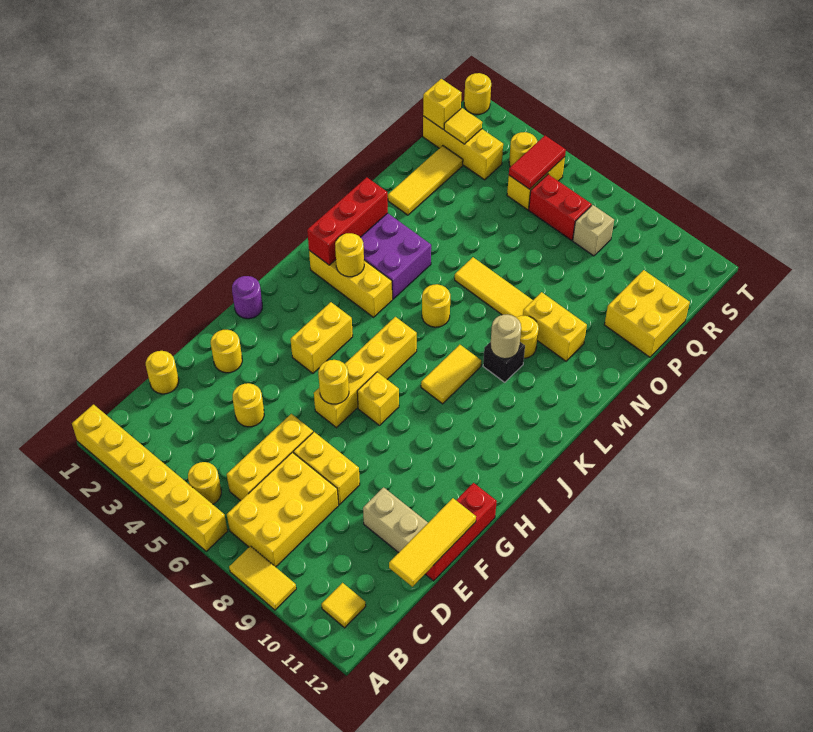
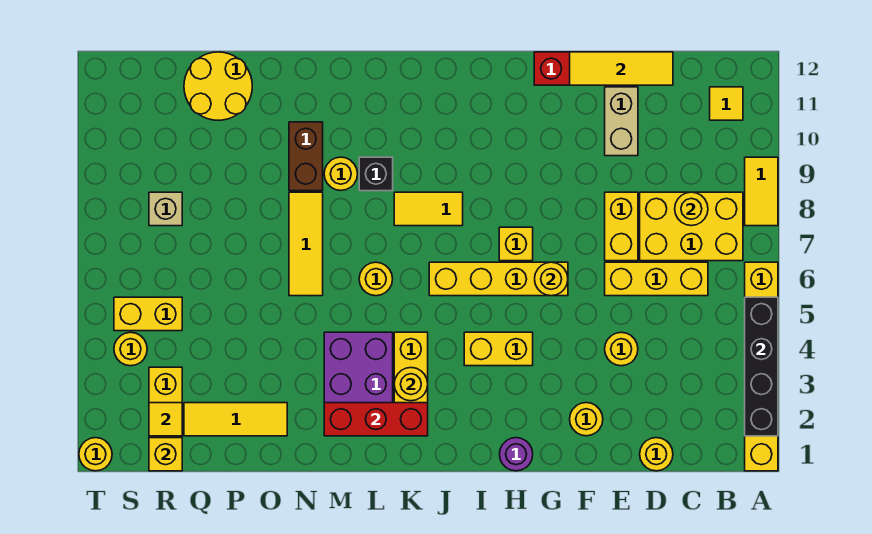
none -> black 1x4 brick [745,297,778,436]
yellow 1x1 round brick [188,462,221,504] -> yellow 1x1 round brick moved to [675,192,708,226]
tan 1x1 round brick [490,315,521,359] -> none
yellow 1x2 brick [523,292,587,361] -> brown 1x2 brick [289,122,323,191]
yellow 2x2 brick [605,270,690,357] -> yellow 2x2 round brick [184,52,252,120]
red 1x2 tile [509,136,566,189] -> none
red 1x2 brick [529,174,592,240] -> none

